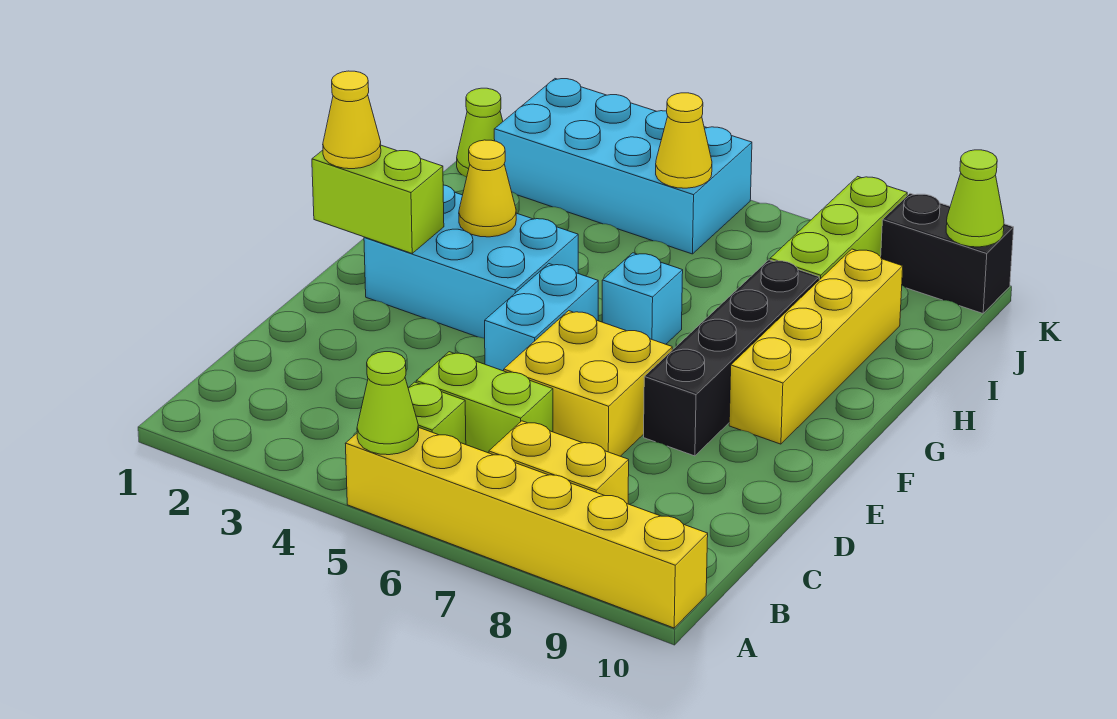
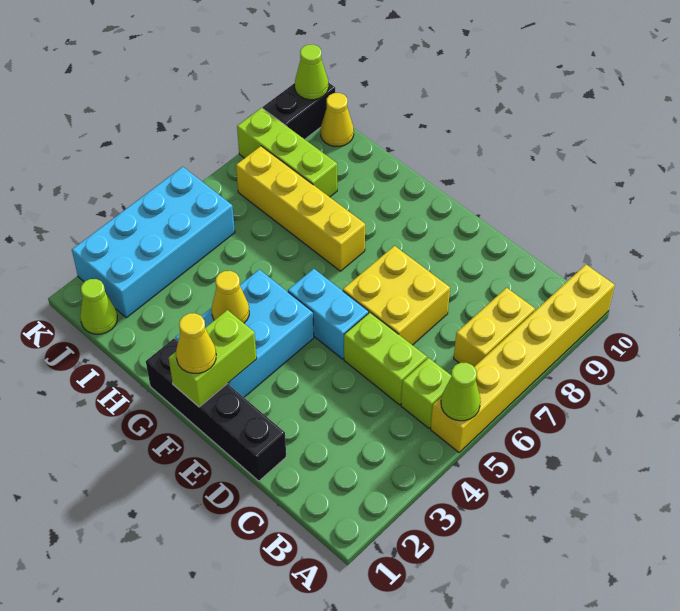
lime 1x2 brick [416,352,553,453] -> lime 1x2 brick turned to [344,313,427,405]
black 1x4 brick [644,260,819,456] -> black 1x4 brick moved to [146,339,286,481]
yellow 1x4 brick [729,249,903,444] -> yellow 1x4 brick moved to [236,146,365,271]
cyan 1x1 brick [602,253,683,344] -> none
yellow 1x1 cone [656,93,712,188] -> yellow 1x1 cone moved to [321,93,354,146]

